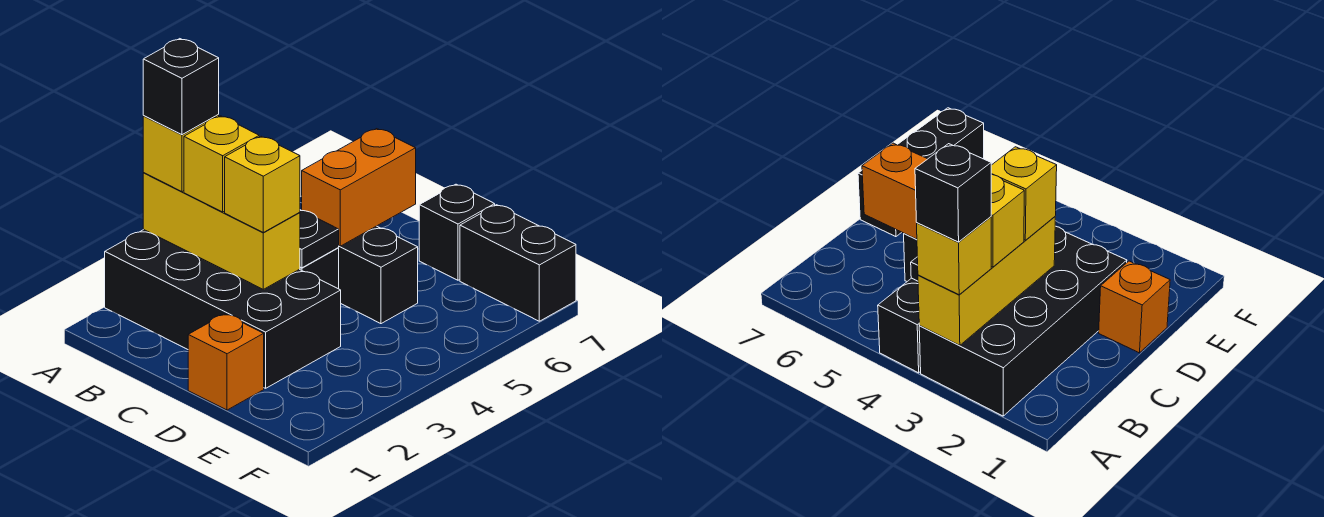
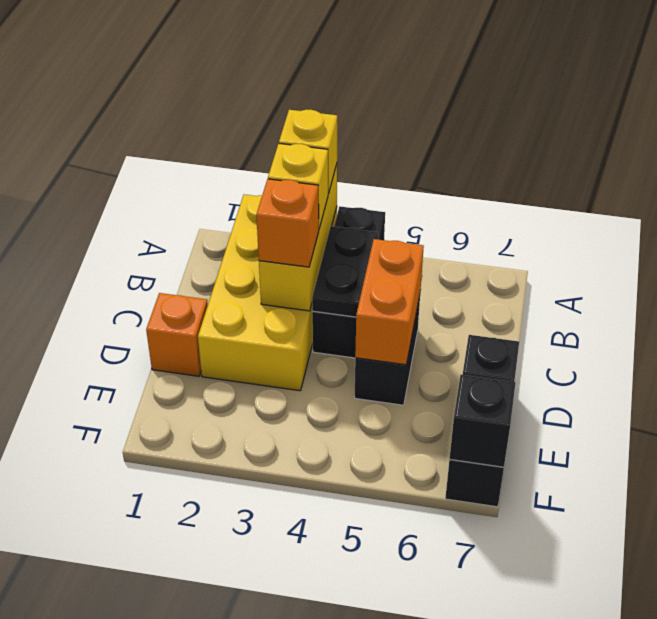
black 2x4 brick [105,230,341,388] -> yellow 2x4 brick [198,194,337,391]
black 1x1 brick [143,39,219,135] -> black 1x1 brick moved to [450,375,516,467]
yellow 1x1 brick [225,136,300,232] -> orange 1x1 brick [256,179,319,267]
orange 1x2 brick [302,129,416,246] -> orange 1x2 brick turned to [355,239,424,365]

